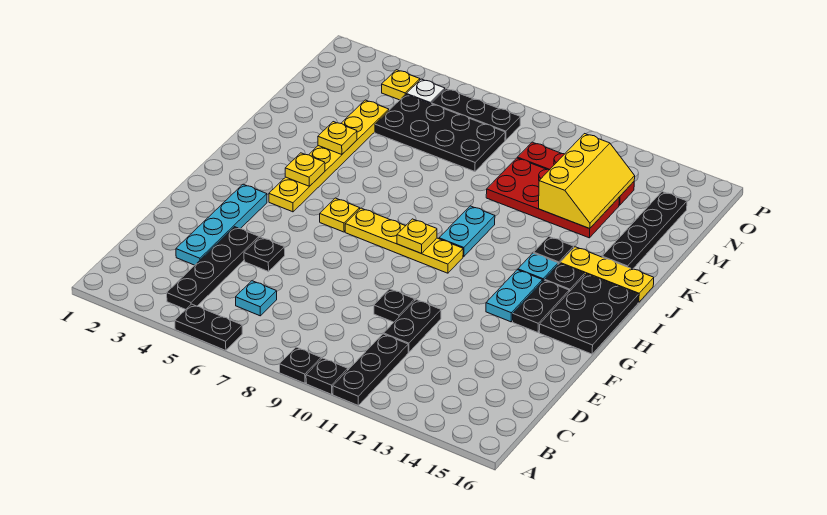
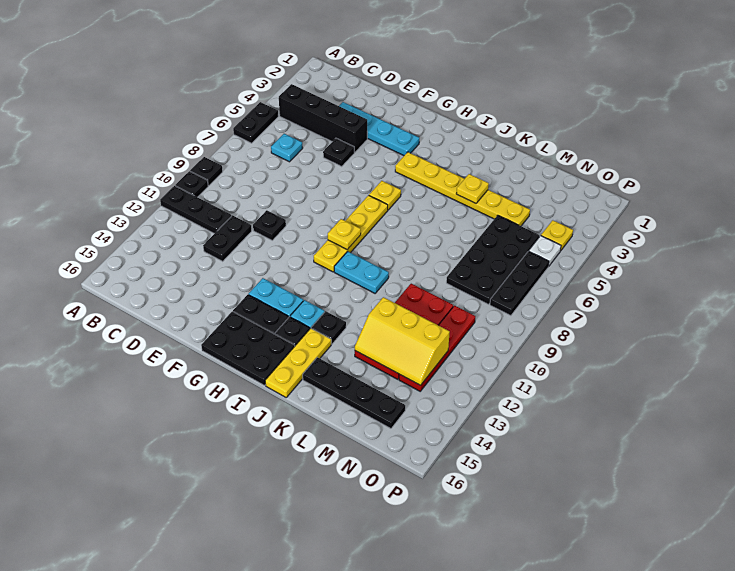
black 1x4 plate [167,227,259,309] -> black 1x4 brick [279,84,367,152]
black 1x2 plate [384,300,441,352] -> black 1x2 plate turned to [203,215,252,261]
yellow 1x1 plate [285,153,325,186] -> none

